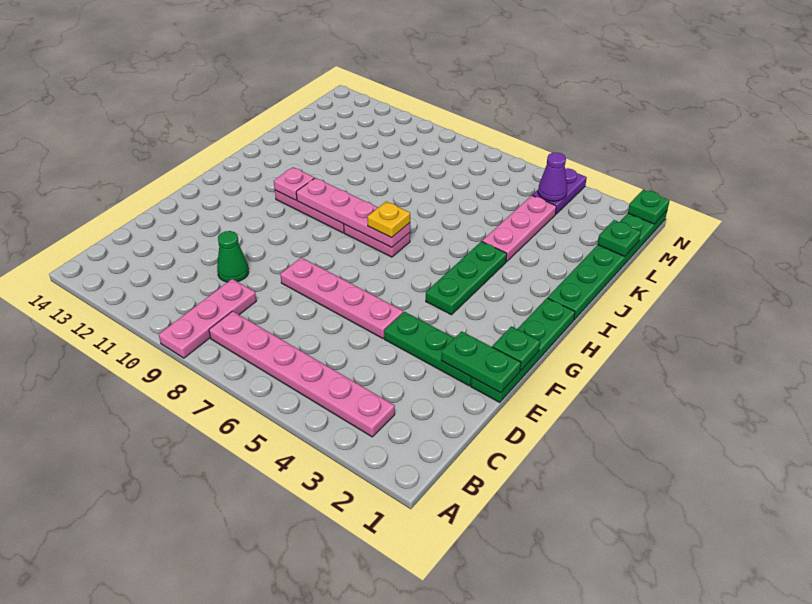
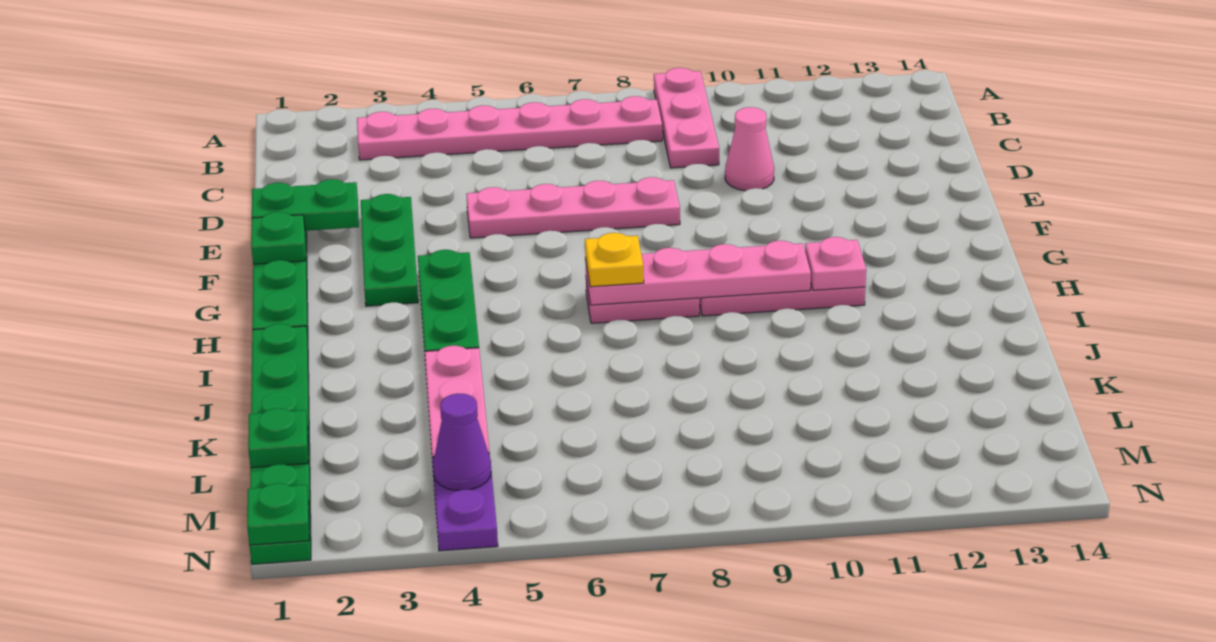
green 1x1 cone [217,231,249,282] -> pink 1x1 cone [725,107,774,191]
green 1x3 plate [384,312,471,386] -> green 1x3 plate turned to [361,194,418,306]

